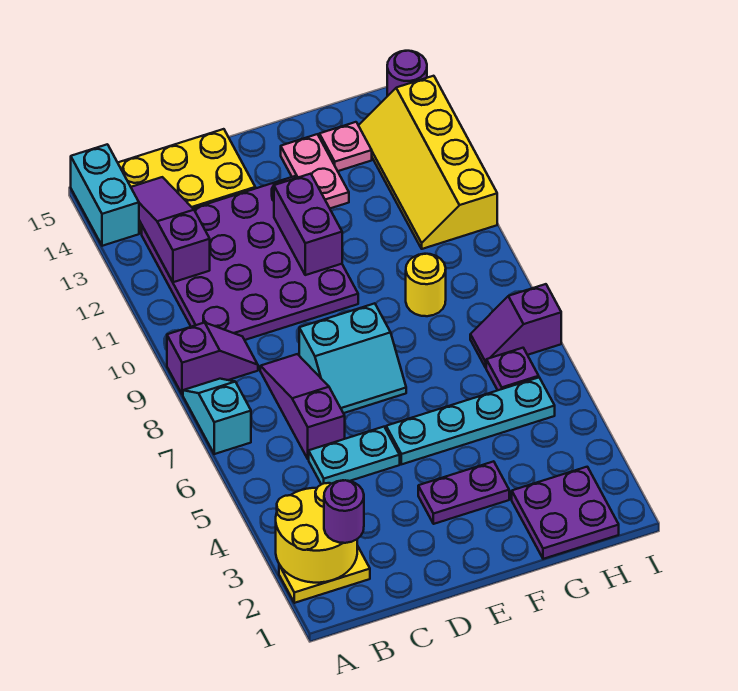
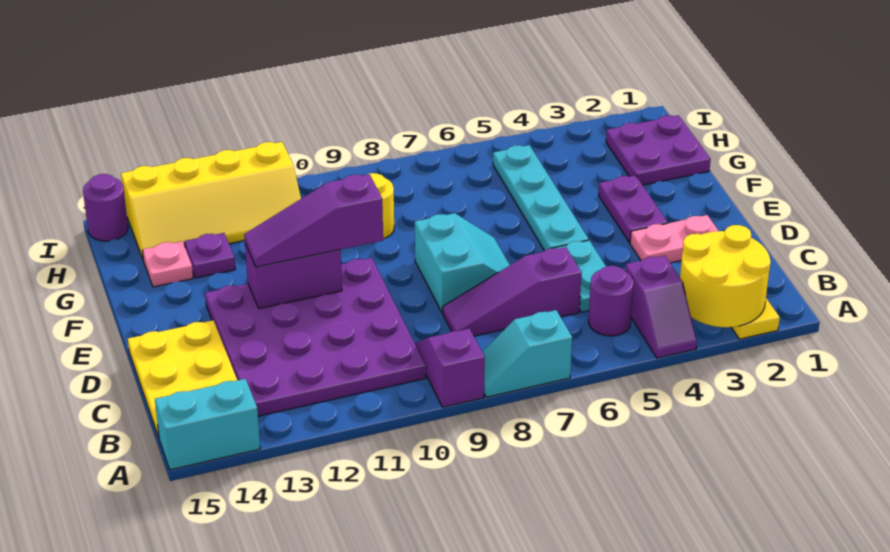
purple 1x1 round brick [324,480,364,543] -> purple 1x1 round brick moved to [589,266,634,336]
purple 1x3 slope [131,177,210,282] -> purple 1x3 slope moved to [244,174,383,267]
pink 1x2 plate [281,134,349,208] -> pink 1x2 plate moved to [630,215,718,263]
purple 1x1 plate [486,348,539,390] -> purple 1x1 plate moved to [185,233,235,278]
purple 1x2 slope [470,284,561,368] -> purple 1x2 slope moved to [625,256,697,358]

